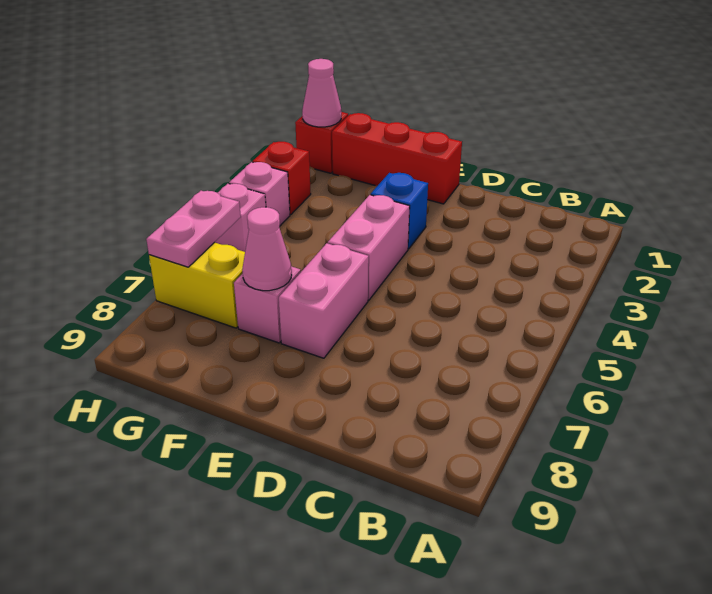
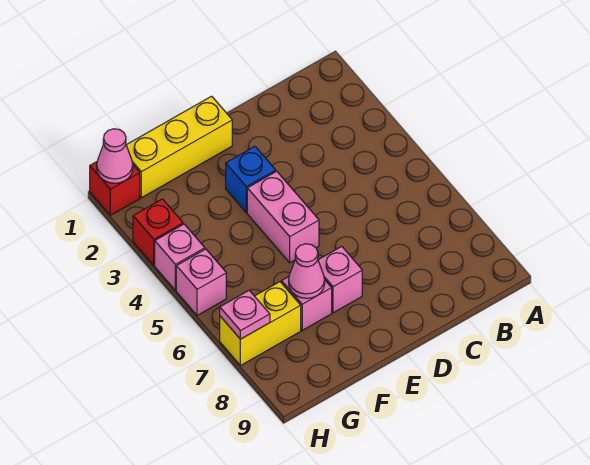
red 1x3 brick [332,113,462,204] -> yellow 1x3 brick [126,96,232,198]
pink 1x2 brick [279,243,369,358] -> pink 1x1 brick [318,246,362,313]
pink 1x2 plate [146,191,241,267] -> pink 1x1 plate [220,290,270,339]

